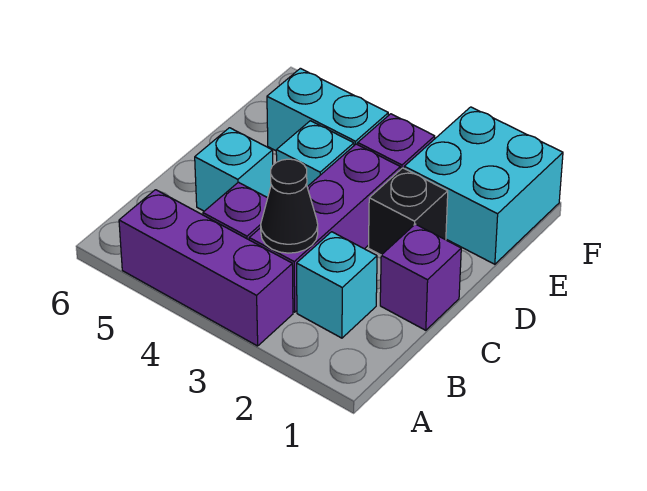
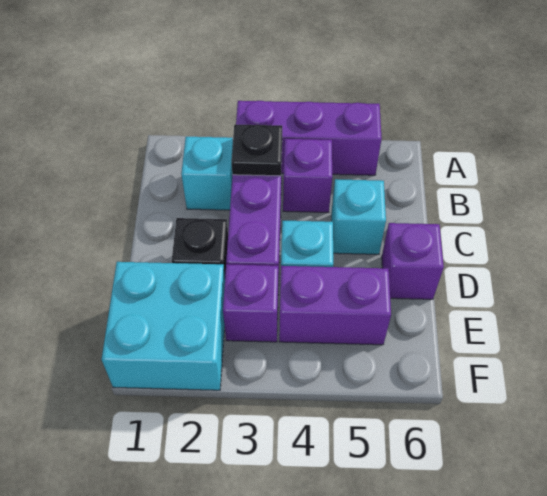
black 1x1 cone [261,159,318,253] -> black 1x1 plate [232,124,282,176]
purple 1x1 brick [380,224,461,330] -> purple 1x1 brick moved to [382,223,444,299]
cyan 1x2 brick [267,68,388,151] -> purple 1x2 brick [279,266,391,345]

